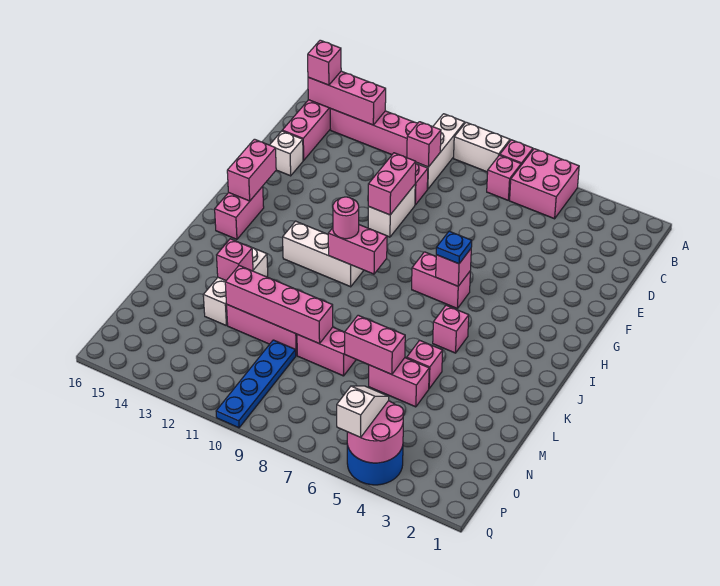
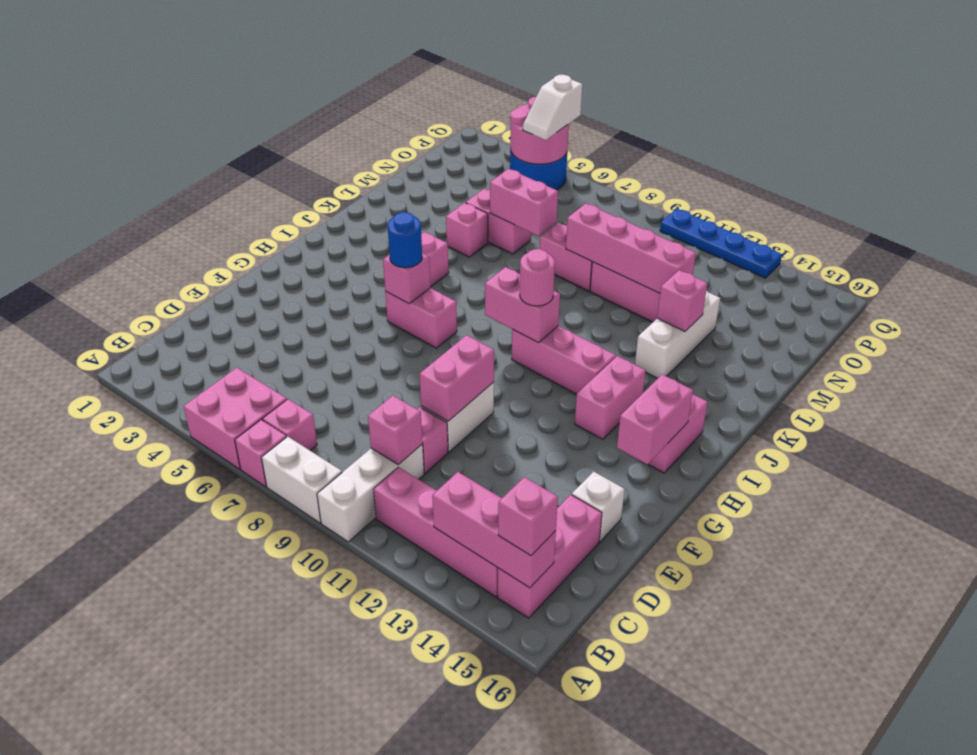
blue 1x1 plate [436,231,472,264] -> blue 1x1 round brick [388,212,422,268]
none -> pink 1x2 brick [575,356,646,439]
white 1x3 brick [283,221,363,287] -> pink 1x3 brick [512,326,616,394]
blue 1x4 plate [216,340,296,428] -> blue 1x4 plate turned to [660,209,782,278]

